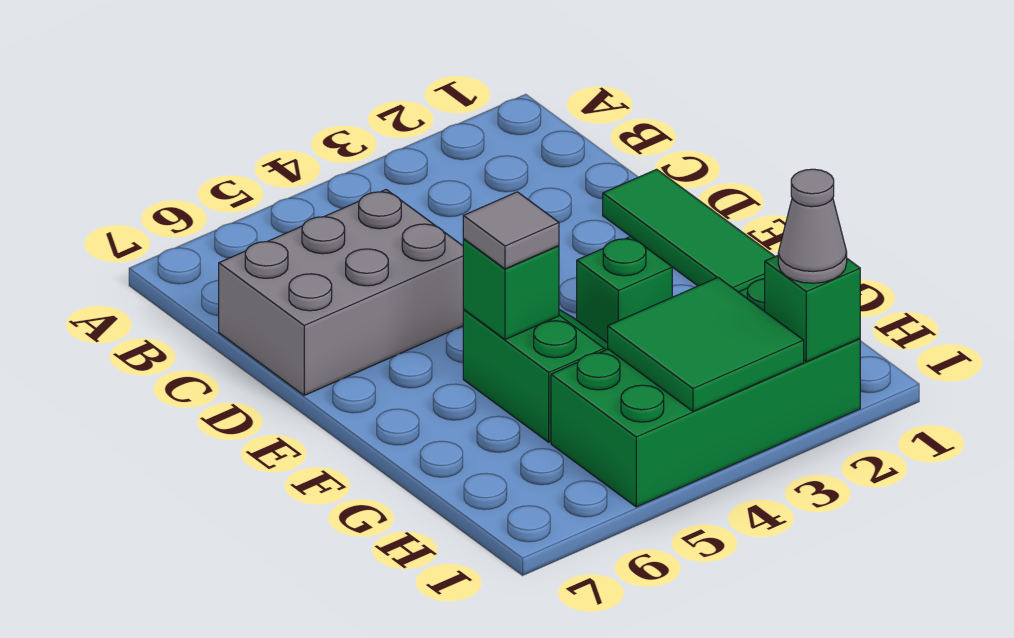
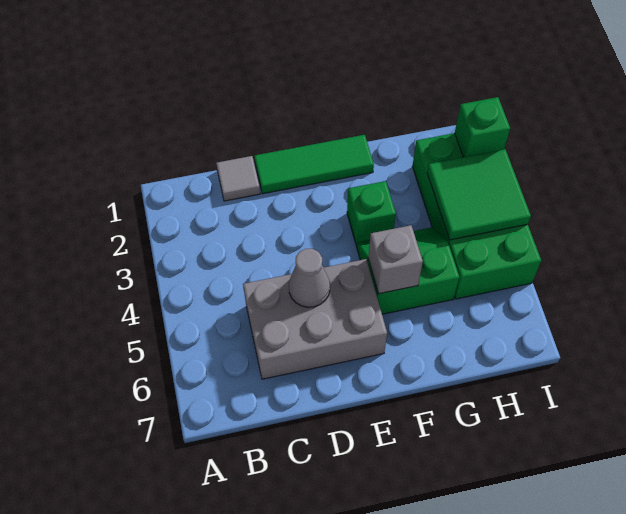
grey 2x3 brick [219,190,464,395] -> grey 2x3 brick turned to [243,259,387,379]
green 1x1 brick [463,239,559,339] -> grey 1x1 brick [368,225,423,294]
grey 1x1 tile [463,192,559,269] -> grey 1x1 tile moved to [216,156,260,201]
grey 1x1 cone [778,169,847,283] -> grey 1x1 cone moved to [289,249,330,307]

